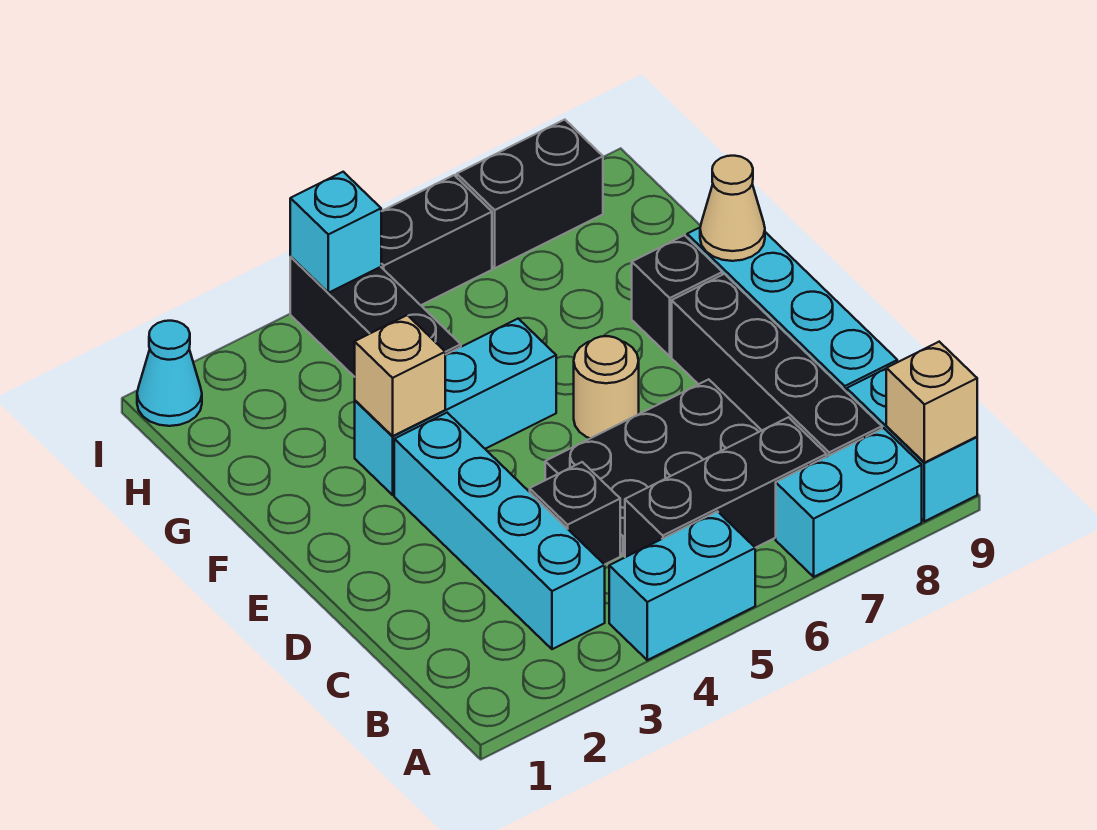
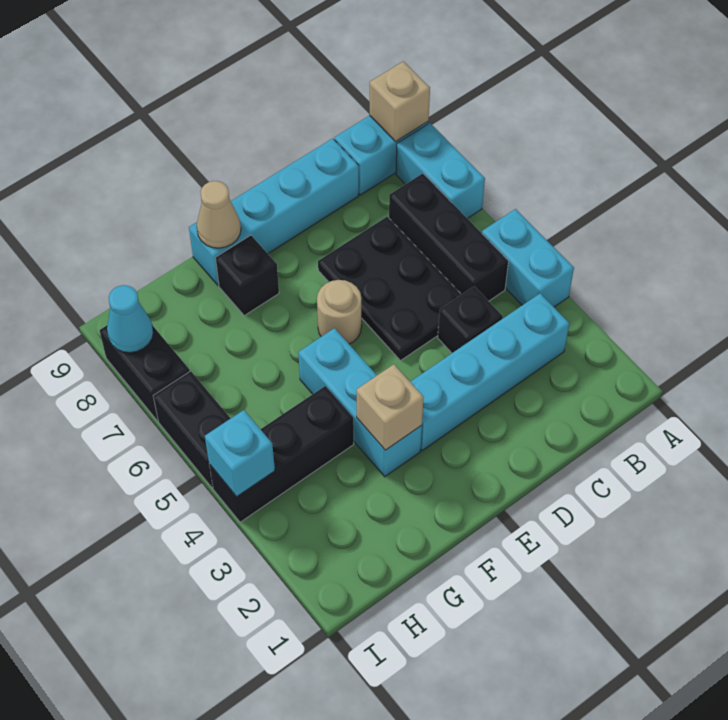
black 1x4 brick [672,274,882,457] -> none
cyan 1x1 cone [137,321,202,426] -> cyan 1x1 cone moved to [107,285,153,353]

